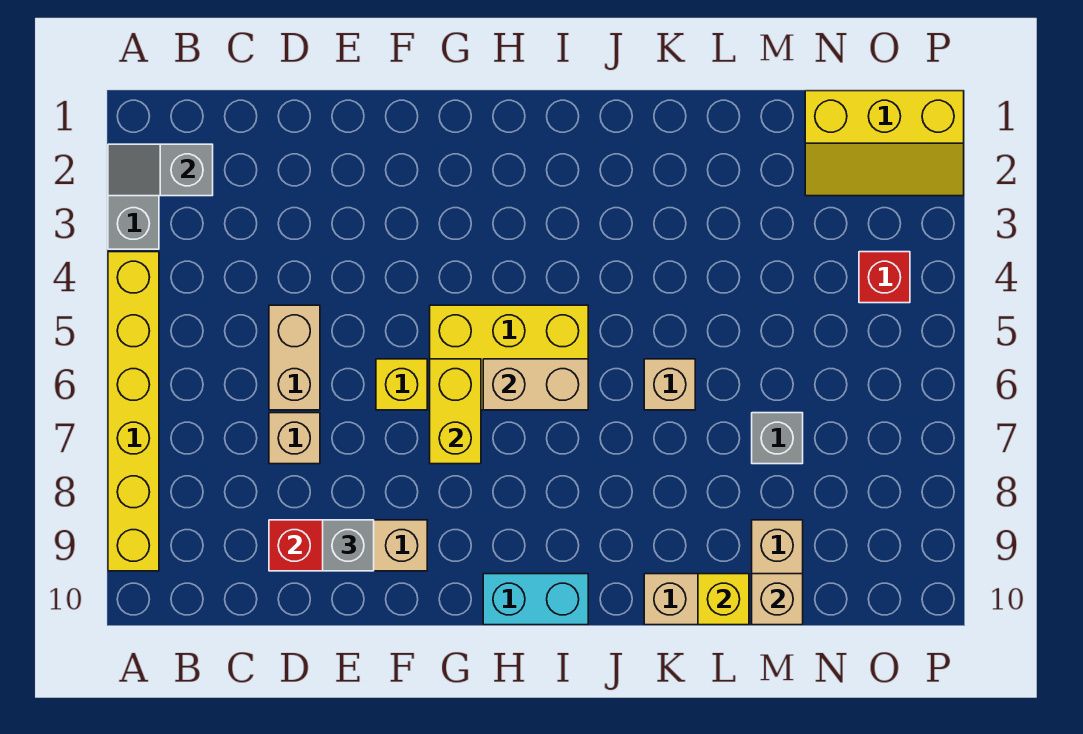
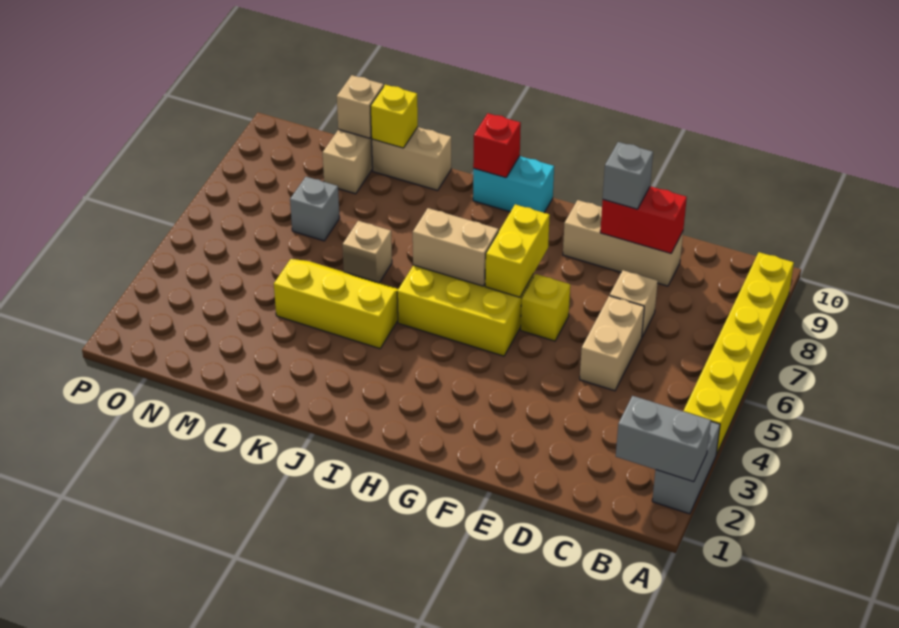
grey 1x2 slope [108,144,213,196] -> grey 1x2 brick [616,396,711,482]
yellow 2x3 slope [805,91,964,196] -> yellow 2x3 slope moved to [274,259,398,349]
red 1x1 brick [859,252,910,303] -> red 1x1 brick moved to [473,113,521,178]

